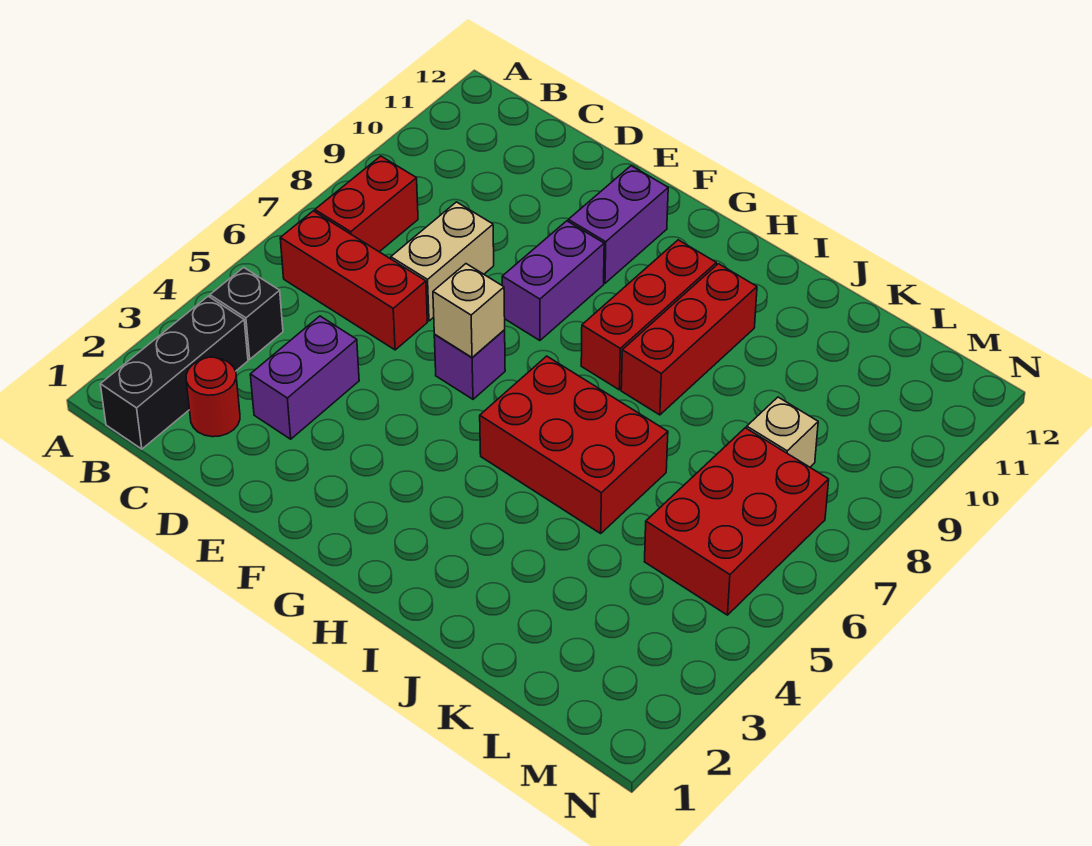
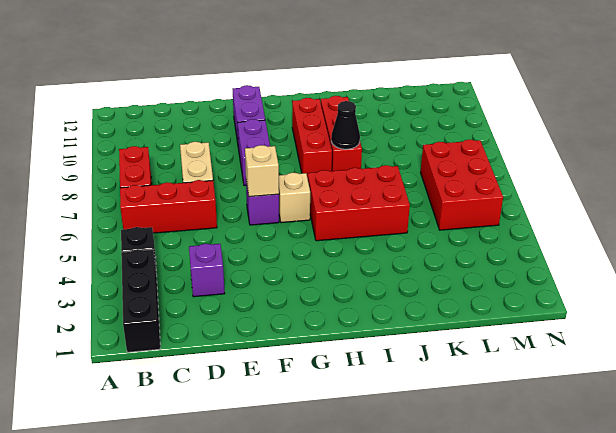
red 1x1 round brick [186,357,240,437] -> none
purple 1x2 brick [250,316,359,439] -> purple 1x1 brick [189,244,225,297]
none -> black 1x1 cone [331,101,360,149]
tan 1x1 brick [747,397,818,467] -> tan 1x1 brick moved to [279,173,310,223]

